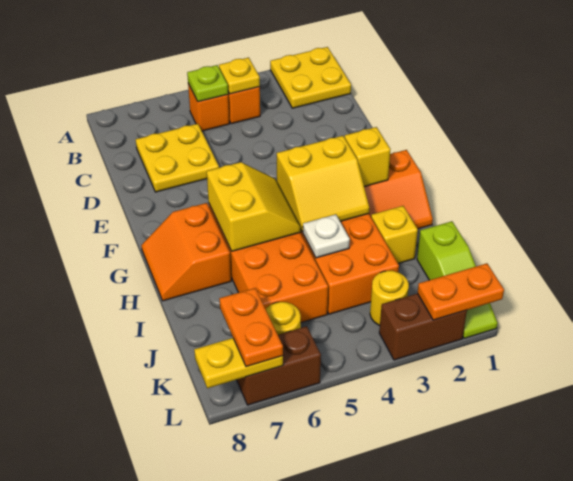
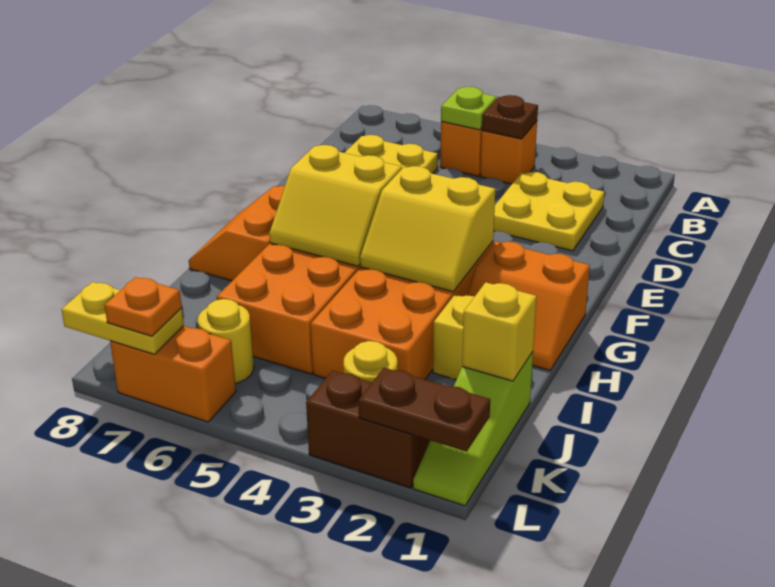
yellow 2x2 plate [270,47,351,108] -> yellow 2x2 plate moved to [494,172,604,251]
yellow 1x1 plate [219,58,260,94] -> brown 1x1 plate [482,95,538,139]
yellow 1x1 brick [345,127,391,186] -> yellow 1x1 brick moved to [462,282,537,381]
yellow 2x2 slope [207,162,301,251] -> yellow 2x2 slope turned to [269,145,402,266]
white 1x1 plate [303,214,350,258] -> none
orange 1x2 plate [219,288,283,367] -> orange 1x1 plate [105,277,182,336]
orange 1x2 plate [417,263,504,320] -> brown 1x2 plate [358,368,490,452]
brown 1x2 brick [237,326,321,405] -> orange 1x2 brick [110,326,236,422]

